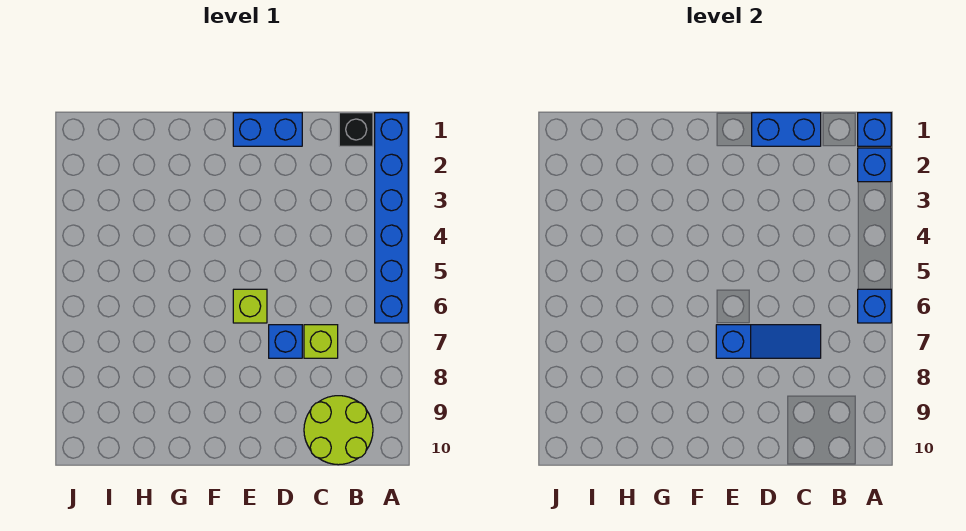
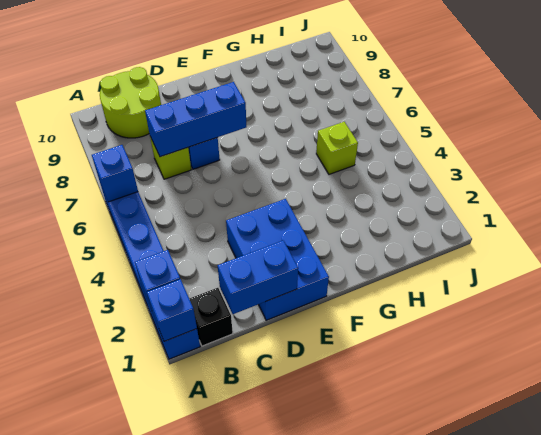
blue 1x3 slope [716,325,821,358] -> blue 1x3 brick [145,82,246,157]
blue 1x2 brick [233,113,302,146] -> blue 2x3 brick [226,199,329,320]
lime 1x1 brick [233,289,267,323] -> lime 1x1 brick moved to [316,122,358,174]

